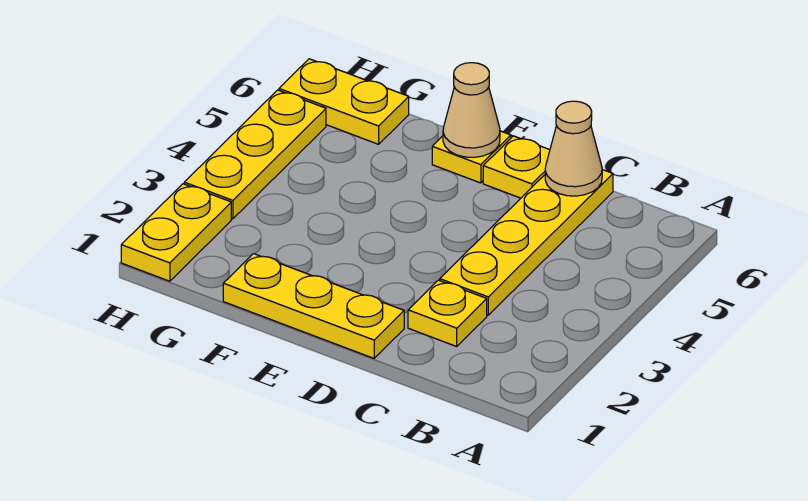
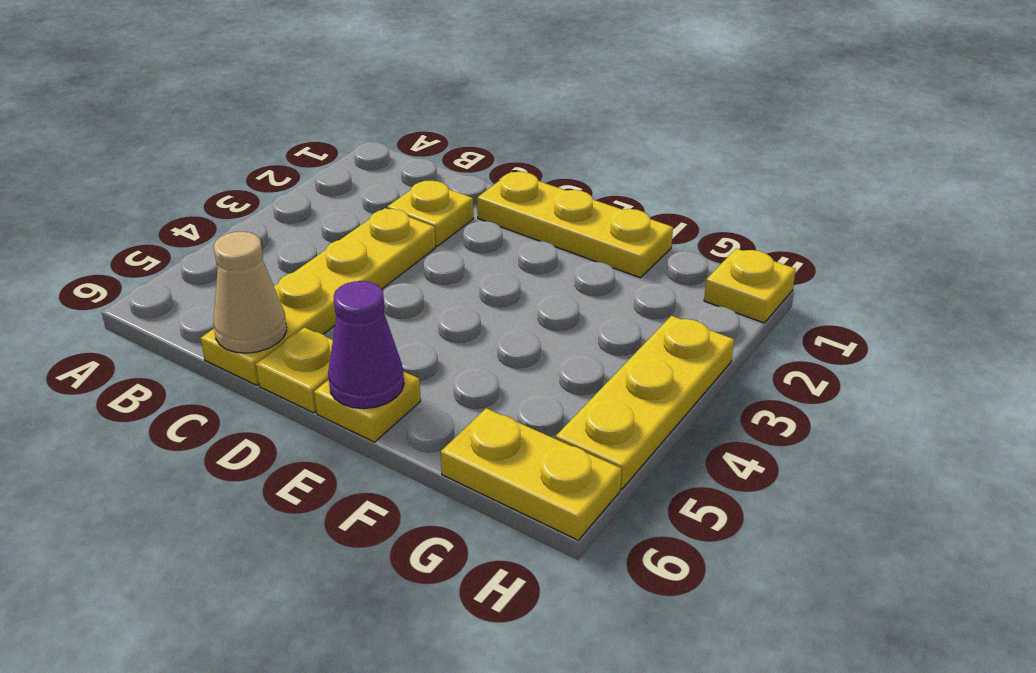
tan 1x1 cone [443,63,500,157] -> purple 1x1 cone [328,281,404,409]
yellow 1x2 plate [121,184,231,281] -> yellow 1x1 plate [704,248,796,323]

